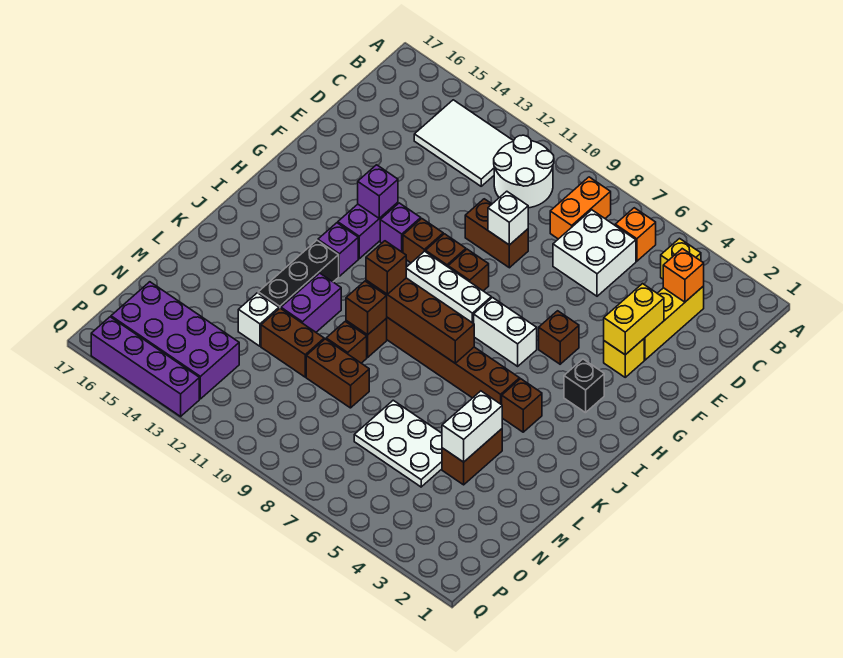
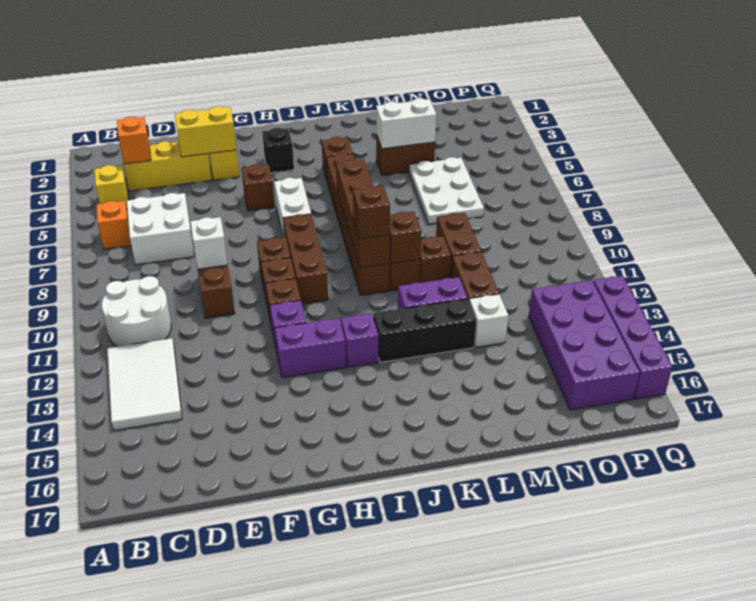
orange 1x2 brick [550,177,611,239] -> none
purple 1x1 brick [358,165,398,218] -> none
white 1x3 brick [406,251,491,324] -> brown 1x3 brick [283,214,328,304]

